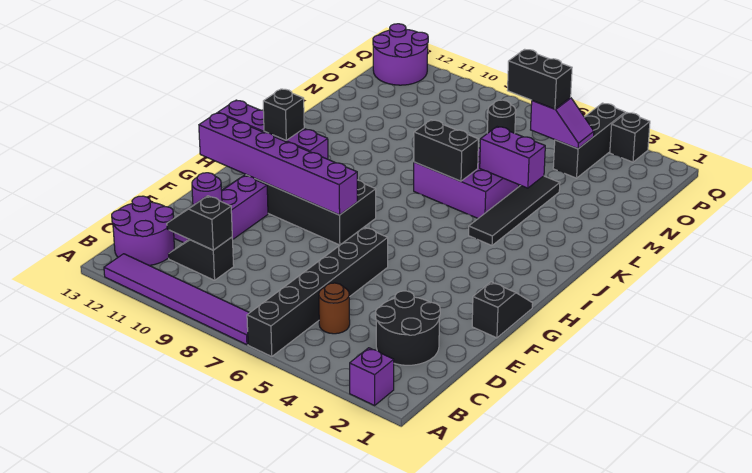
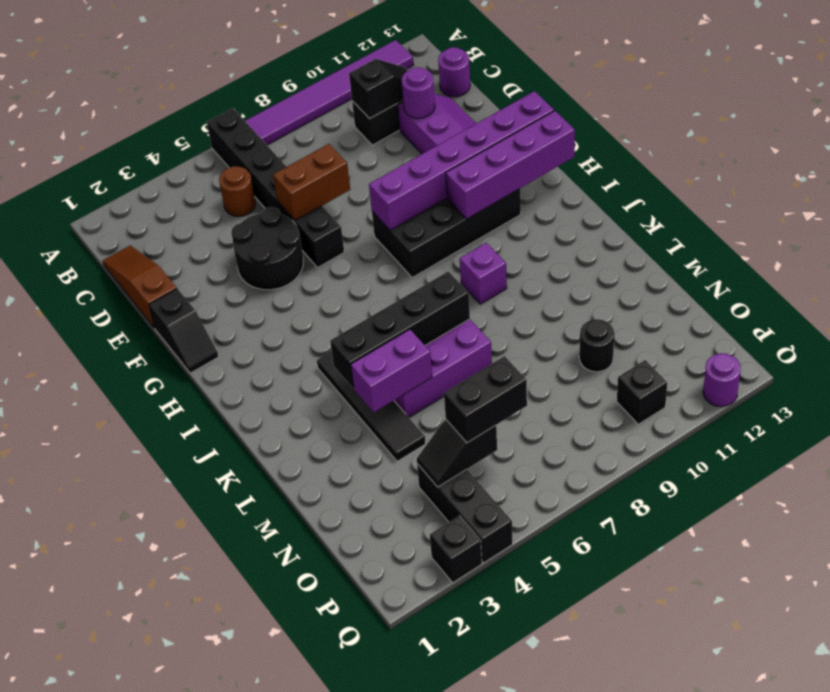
purple 1x1 brick [350,348,394,406] -> purple 1x1 brick moved to [460,243,507,304]
purple 2x2 round brick [112,196,174,265] -> purple 1x1 round brick [438,47,470,97]
none -> brown 1x3 slope [103,245,177,328]
black 2x2 round brick [376,291,440,365] -> black 2x2 round brick moved to [231,207,303,290]
none -> brown 1x2 brick [273,144,350,221]
black 1x1 brick [263,89,304,140] -> black 1x1 brick moved to [617,360,667,424]
black 1x2 brick [414,120,478,181] -> black 1x4 brick [330,271,470,388]
purple 1x2 slope [531,98,594,149] -> black 1x2 slope [417,419,497,487]
black 1x1 round brick [487,100,516,133] -> black 1x1 round brick moved to [579,319,614,372]
purple 2x2 round brick [373,24,428,85] -> purple 1x1 round brick [703,353,741,407]

